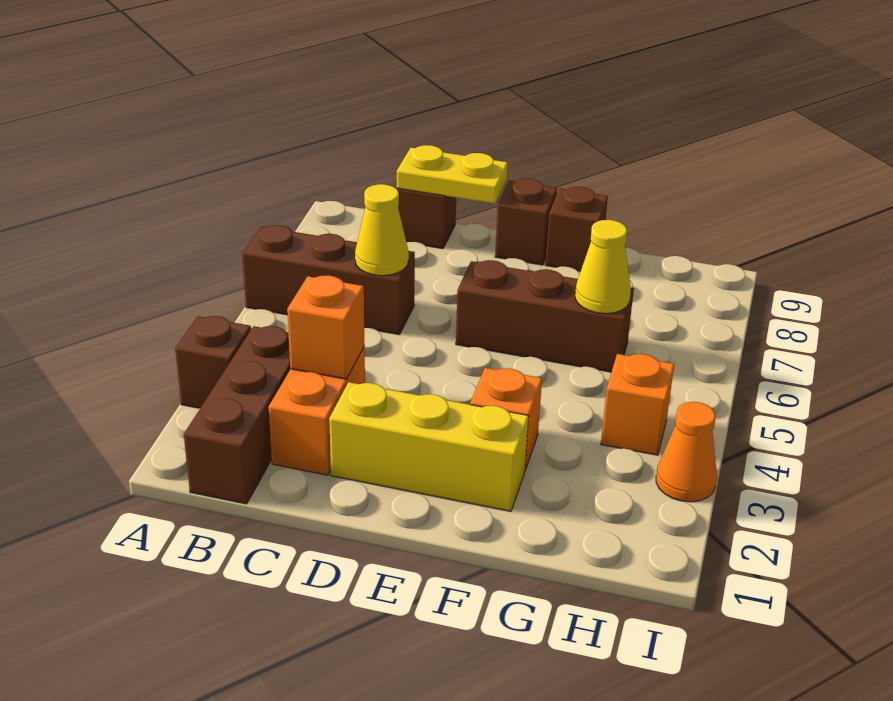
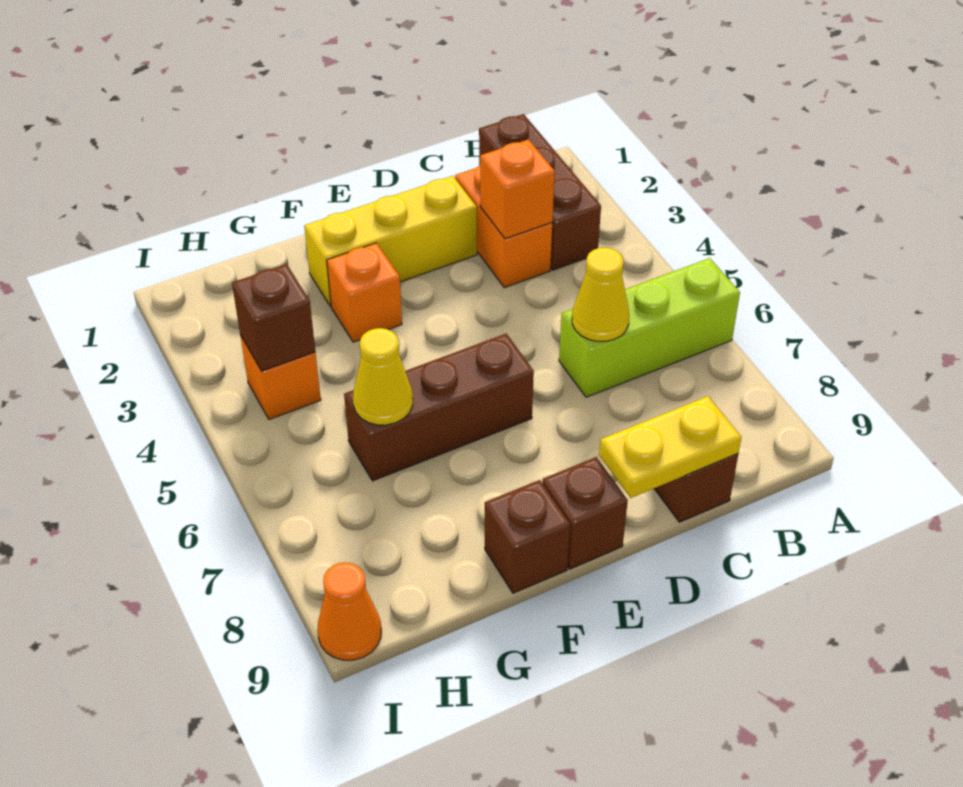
brown 1x1 brick [175,316,251,408] -> brown 1x1 brick moved to [232,264,315,371]
brown 1x3 brick [242,225,415,335] -> lime 1x3 brick [559,258,740,397]
orange 1x1 cone [656,402,717,502] -> orange 1x1 cone moved to [317,562,381,660]

